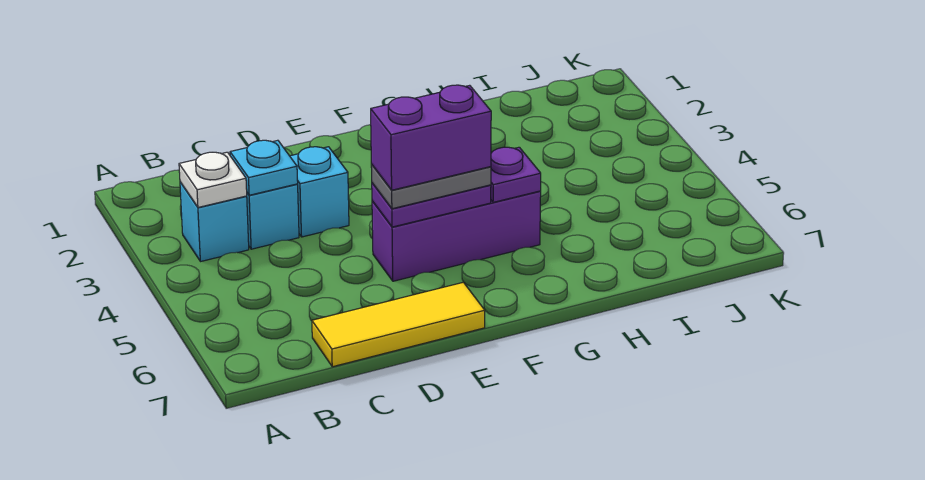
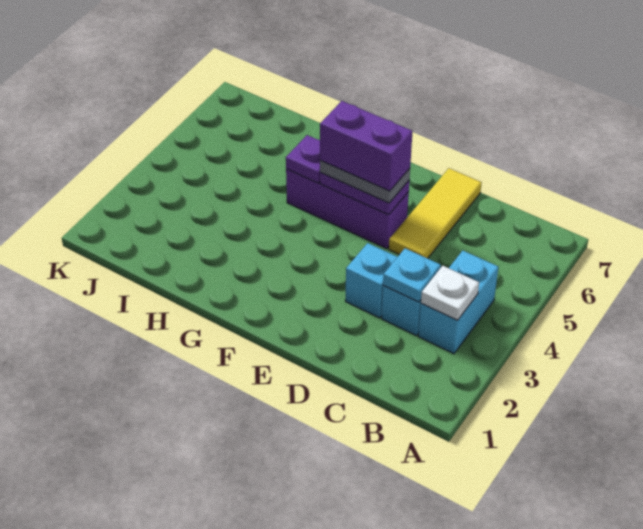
cyan 1x1 brick [180,182,249,262] -> cyan 1x2 brick [418,251,498,354]
yellow 1x3 tile [312,282,485,367] -> yellow 1x3 tile turned to [389,168,482,258]

